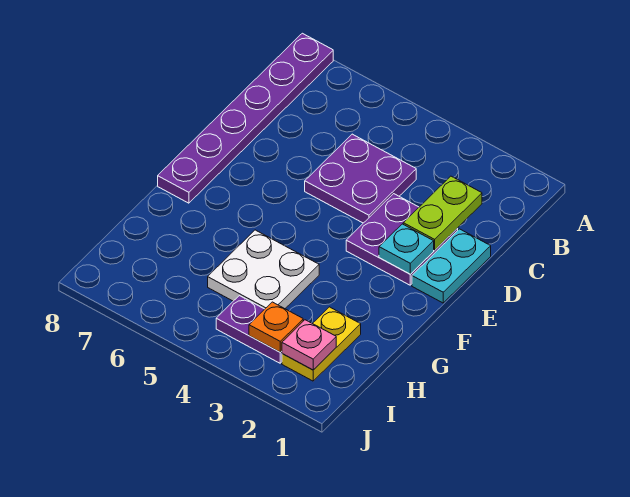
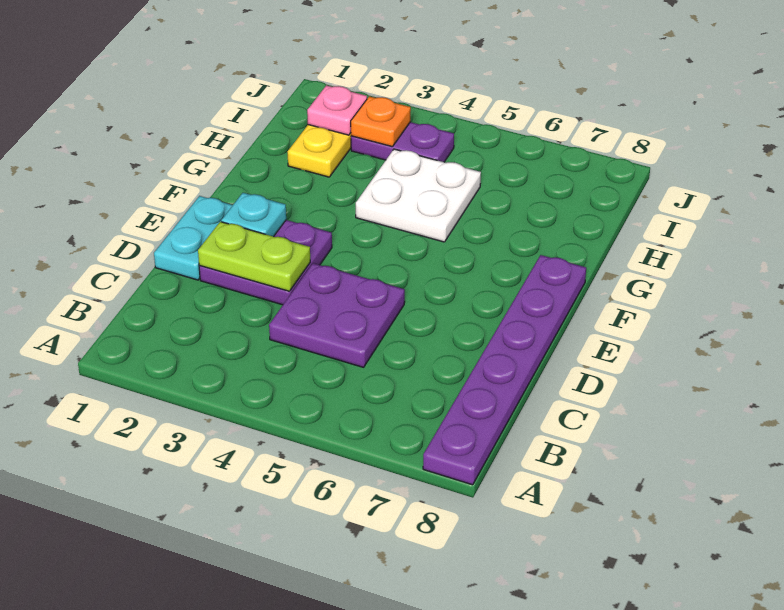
lime 1x2 plate [403,176,482,250] -> lime 1x2 plate turned to [198,222,310,291]

